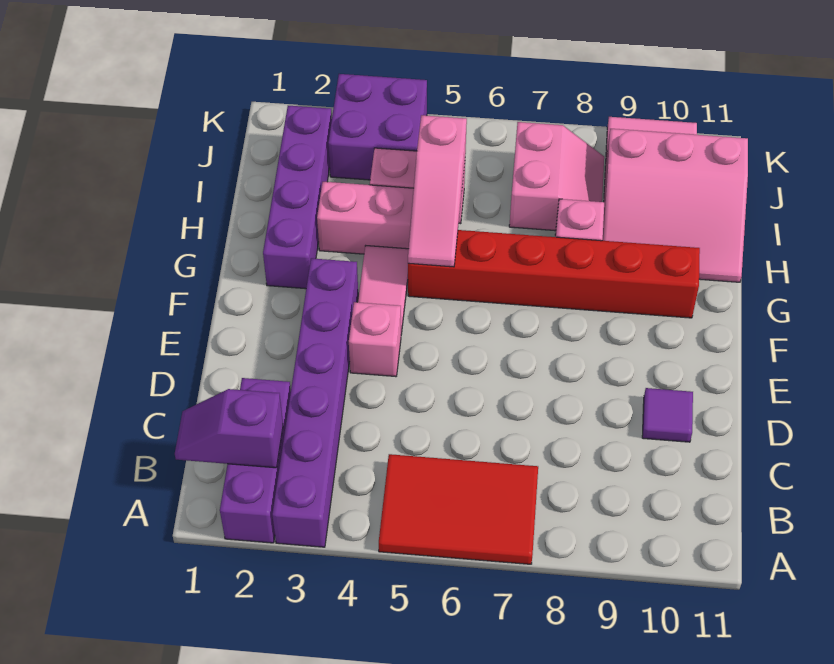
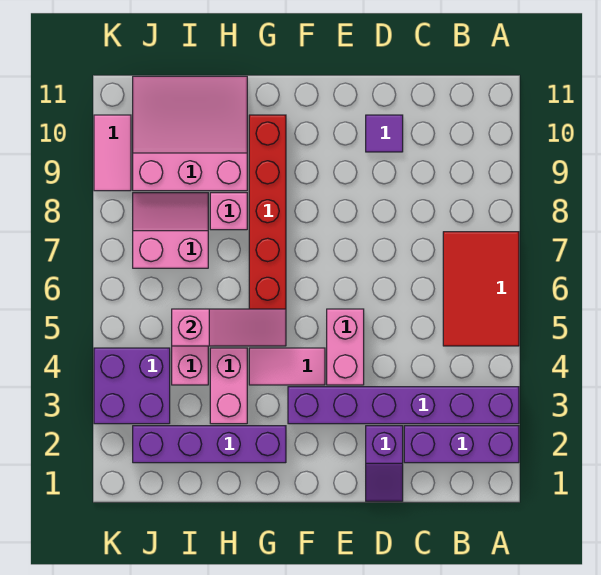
purple 1x2 slope [175,389,283,468] -> purple 1x2 slope moved to [366,426,403,501]
pink 1x1 brick [349,302,401,377] -> pink 1x2 brick [327,309,364,385]
pink 3x3 slope [602,129,748,282] -> pink 3x3 slope turned to [133,76,247,191]

